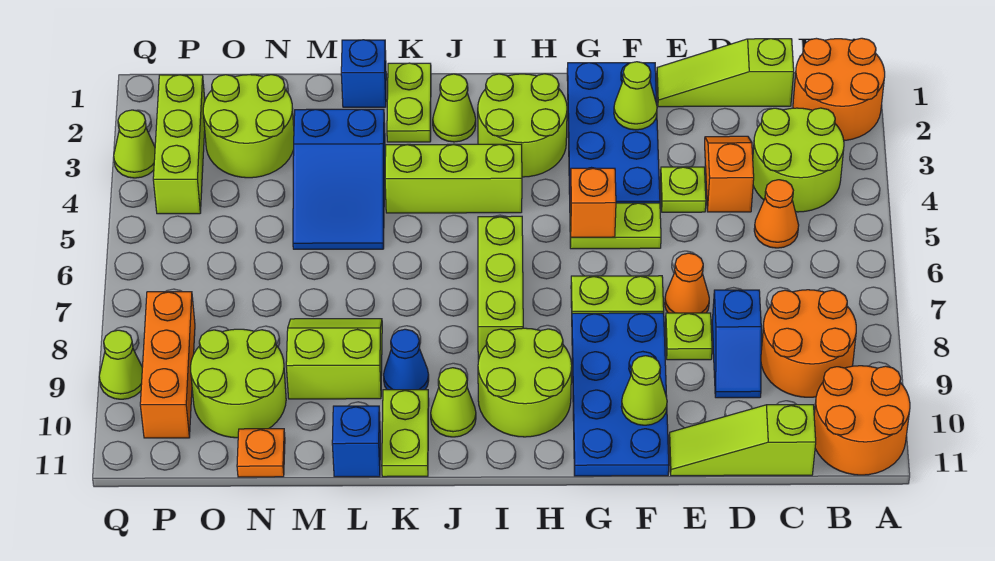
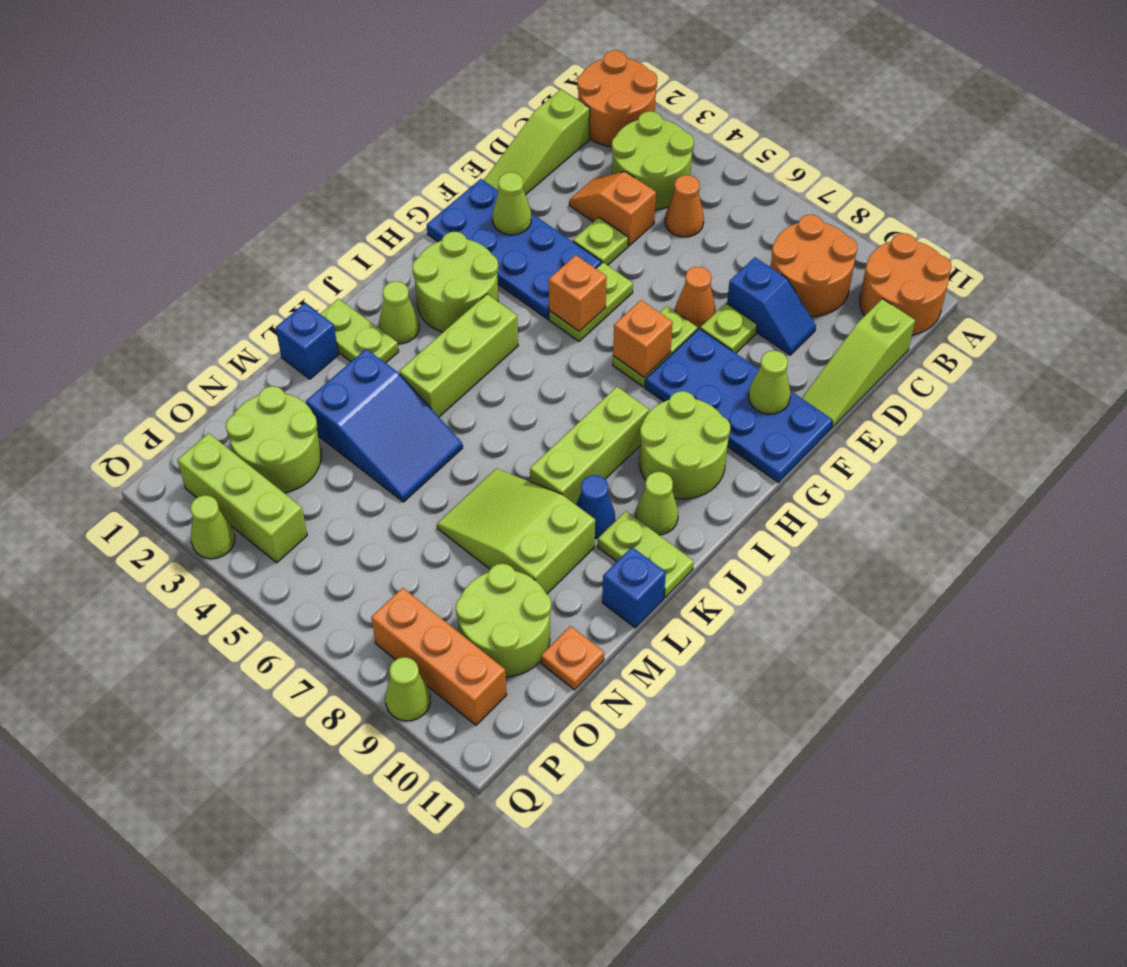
none -> orange 1x1 brick [613,300,673,377]
lime 1x3 brick [478,216,523,360] -> lime 1x3 brick turned to [530,387,649,505]
lime 2x2 slope [286,319,382,399] -> lime 2x3 slope [437,468,595,594]

